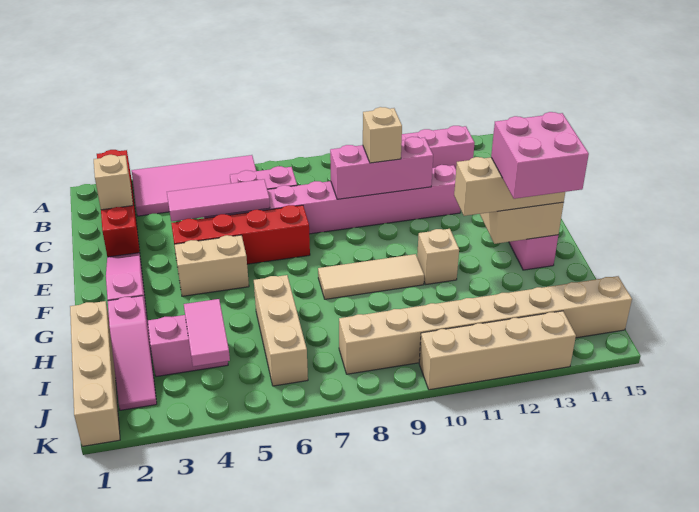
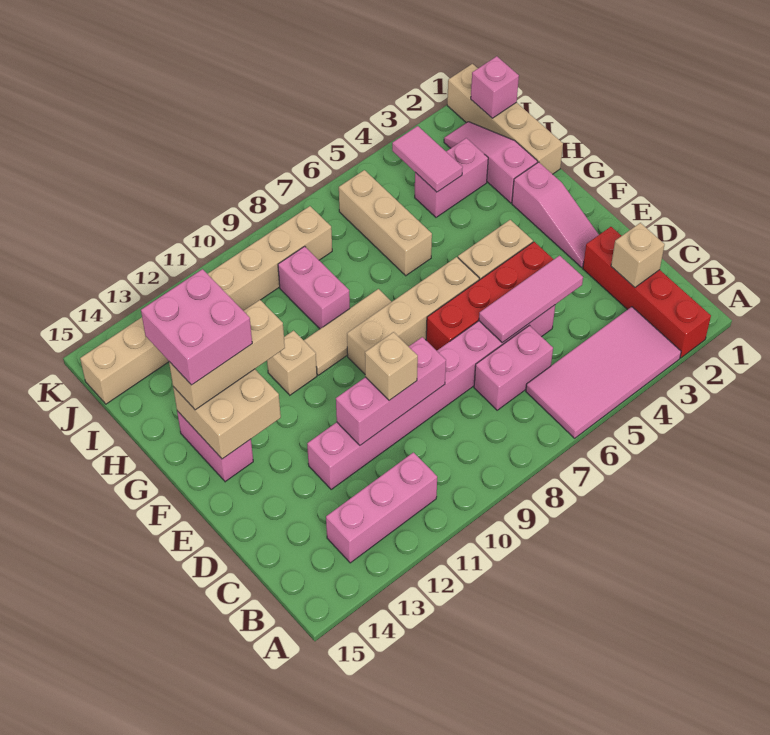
none -> pink 1x2 brick [278,246,350,329]
none -> pink 1x1 brick [471,56,519,118]
tan 1x4 brick [419,311,576,390] -> tan 1x4 brick moved to [347,257,479,374]

